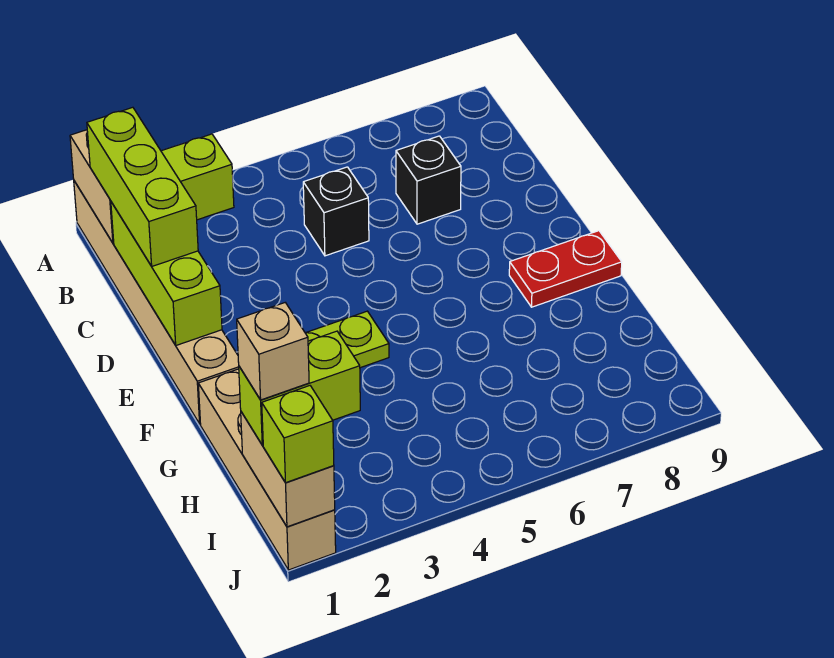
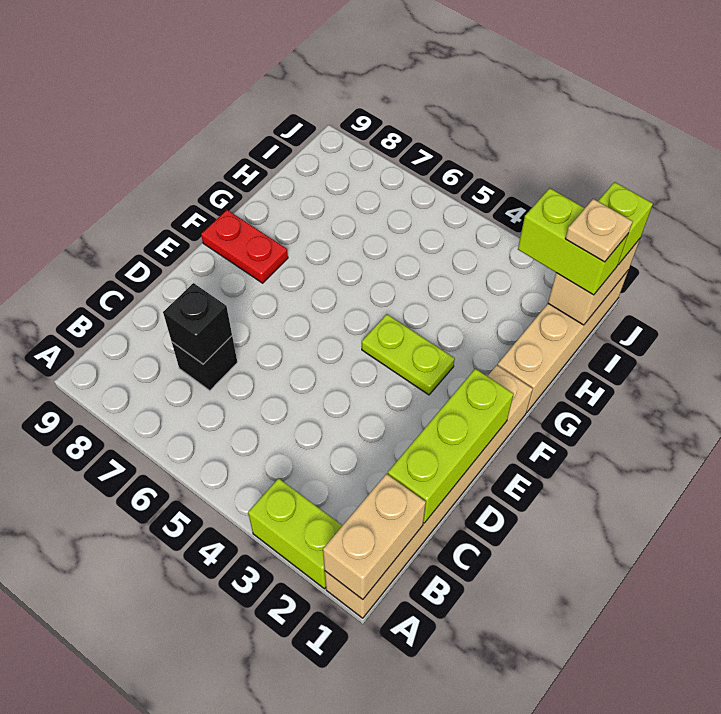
lime 1x3 brick [87,107,198,266] -> none
black 1x1 brick [303,167,369,256] -> black 1x1 brick moved to [163,283,232,364]
tan 1x1 brick [237,303,309,400] -> tan 1x1 plate [565,199,633,262]

